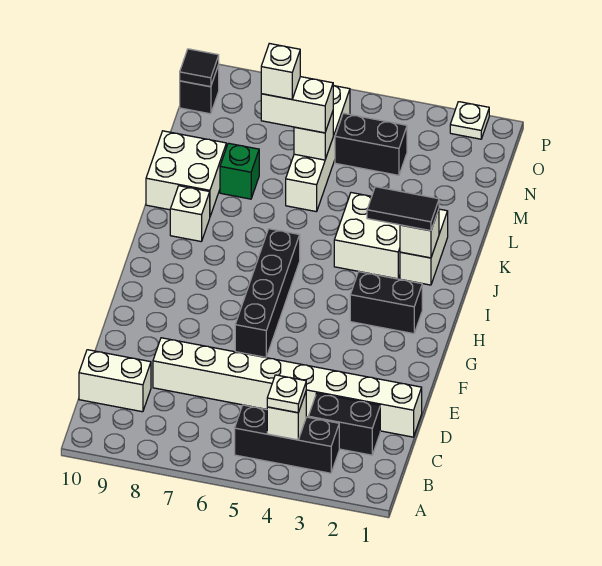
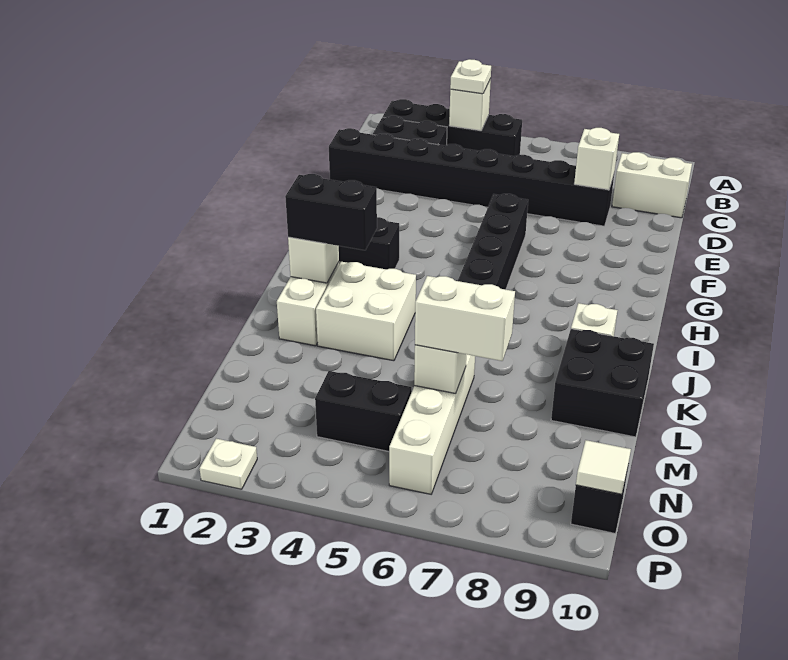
black 1x3 brick [235,405,339,473] -> black 1x4 brick [383,99,522,156]
white 1x8 brick [153,338,422,437] -> black 1x8 brick [329,128,614,226]
black 1x2 tile [367,187,439,231] -> black 1x2 brick [285,174,377,250]
white 2x2 brick [146,131,226,216] -> black 2x2 brick [551,329,654,437]
green 1x1 brick [220,143,259,199] -> none
white 1x1 brick [261,43,300,99] -> white 1x1 brick moved to [574,128,619,190]
black 1x1 tile [180,49,219,87] -> white 1x1 tile [576,440,631,494]

